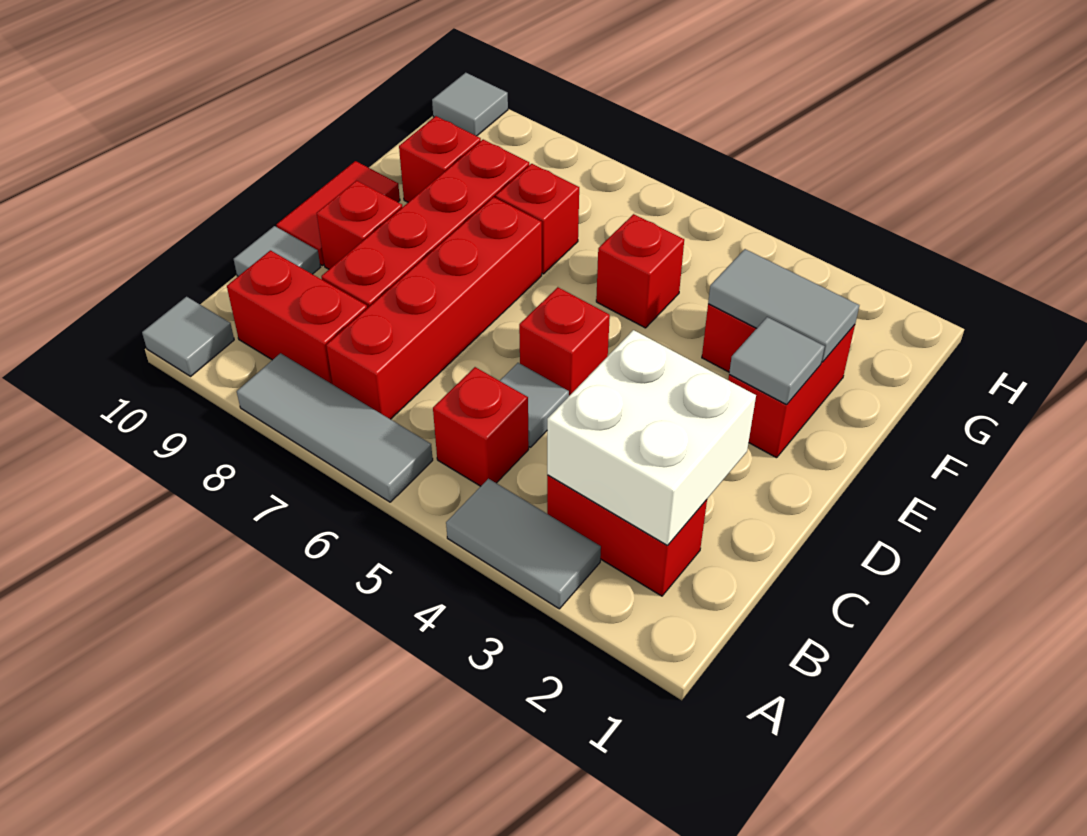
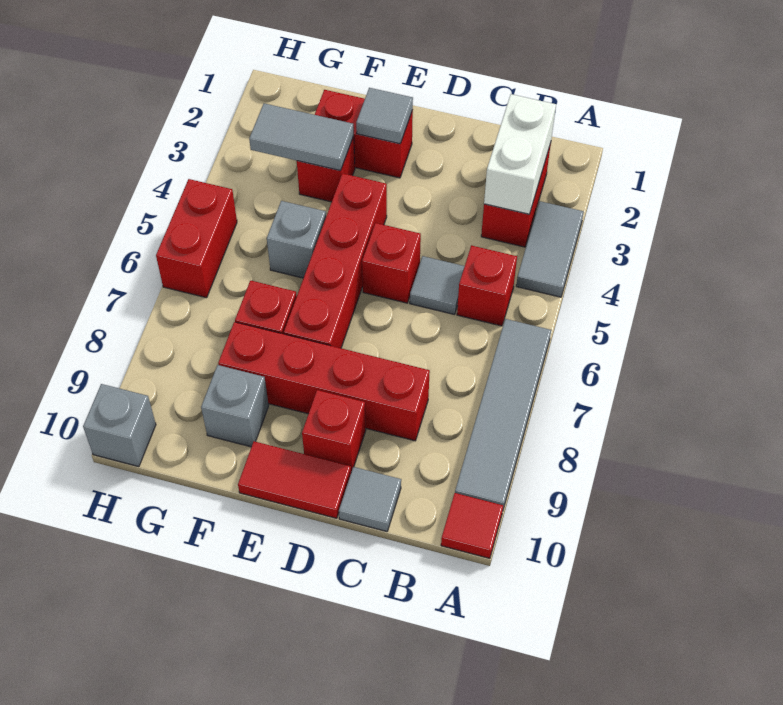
grey 1x3 tile [237,353,433,502] -> grey 1x4 tile [455,319,551,509]
grey 1x1 tile [142,297,234,376] -> red 1x1 tile [441,493,503,558]
white 2x2 brick [547,330,756,546] -> white 1x2 brick [484,94,556,214]
red 1x4 brick [326,197,542,419] -> red 1x4 brick turned to [284,173,387,348]
red 1x2 brick [227,250,367,384] -> red 1x2 brick moved to [156,179,237,298]
grey 1x2 tile [708,249,859,362] -> grey 1x2 tile turned to [249,103,354,171]
red 1x1 brick [596,214,684,328] -> grey 1x1 brick [267,201,326,278]
red 1x1 brick [399,116,481,202] -> grey 1x1 brick [201,365,269,447]
grey 1x1 tile [432,73,508,136] -> grey 1x1 brick [83,384,156,467]

